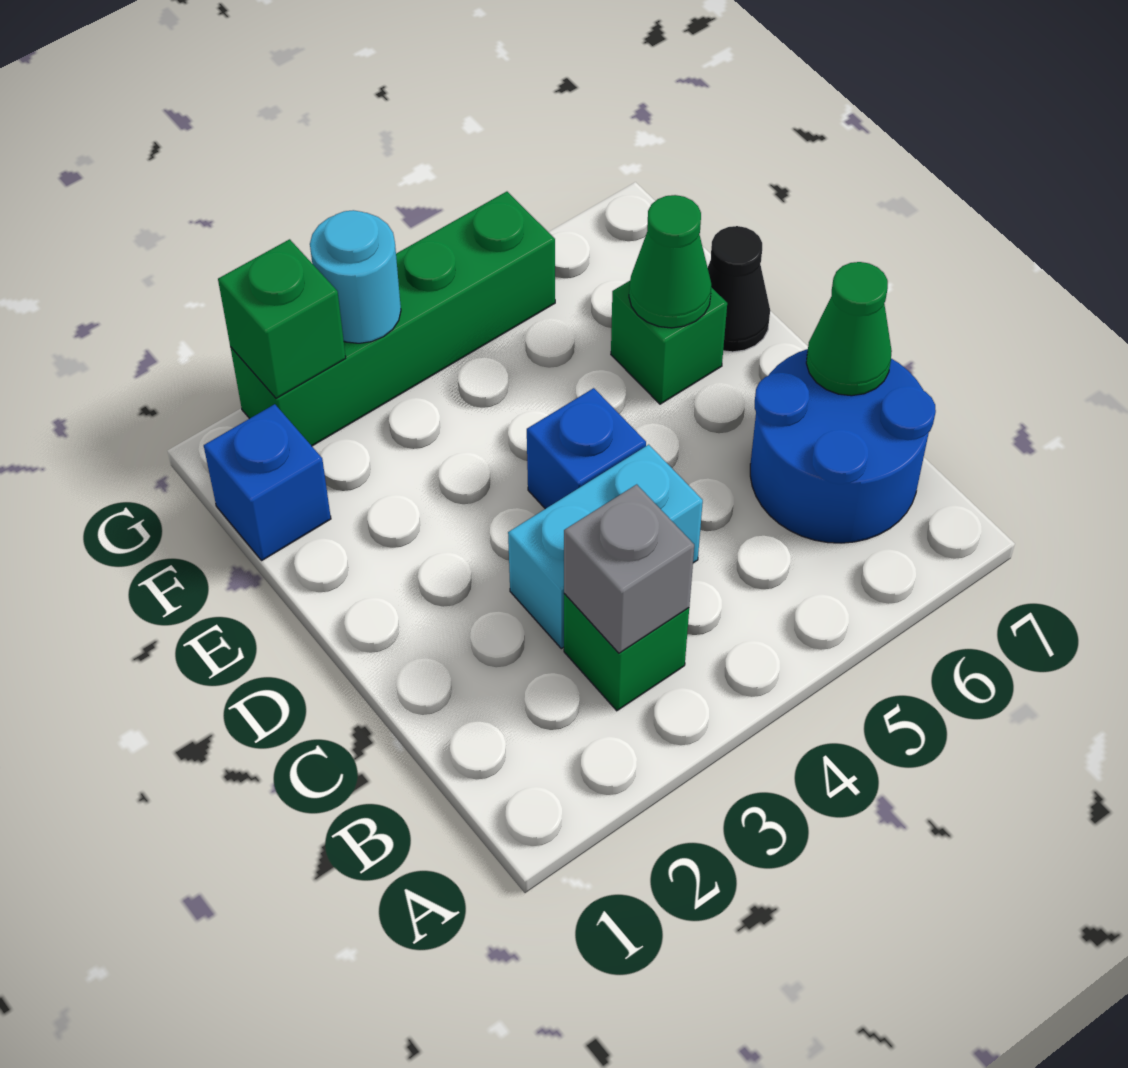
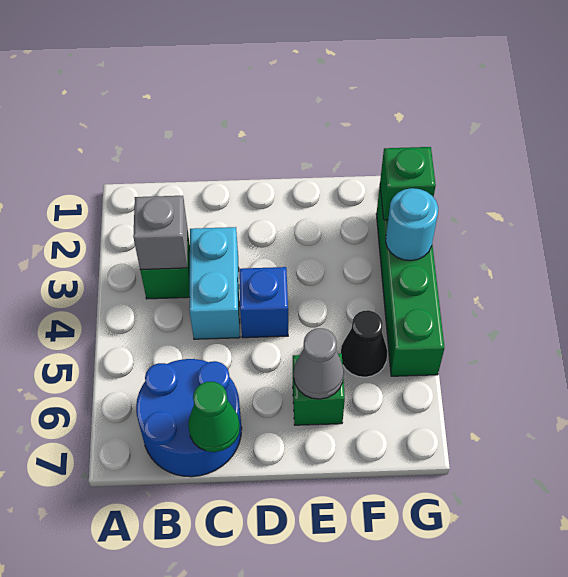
green 1x1 cone [629,195,712,328] -> grey 1x1 cone [294,328,344,399]
black 1x1 cone [708,226,770,352] -> black 1x1 cone moved to [341,310,387,377]
blue 1x1 brick [204,404,331,560] -> none

